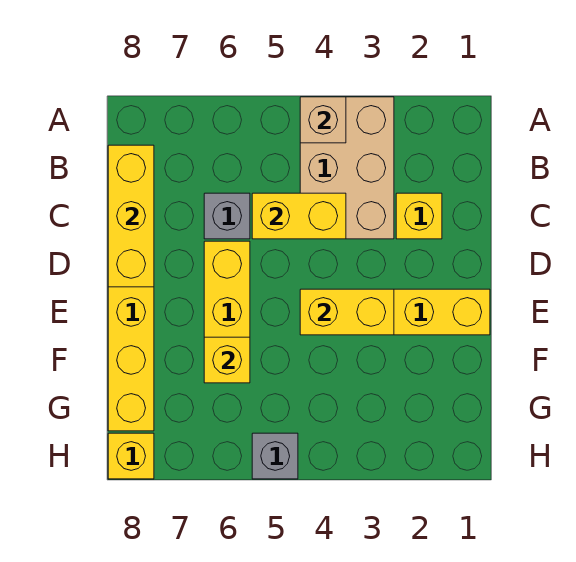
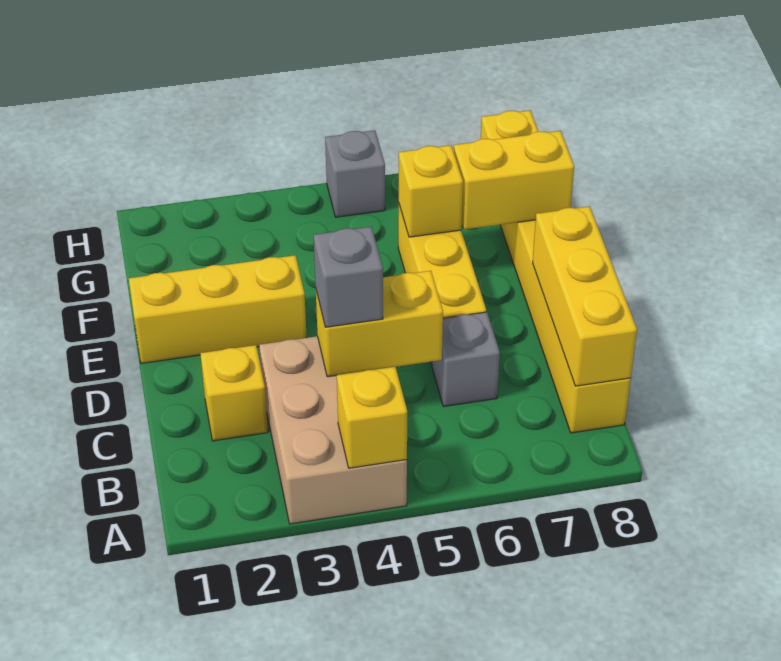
tan 1x1 brick [300,97,346,143] -> yellow 1x1 brick [337,367,407,468]
none -> grey 1x1 brick [314,227,383,327]
yellow 1x2 brick [300,289,394,335] -> yellow 1x2 brick moved to [454,131,574,230]

